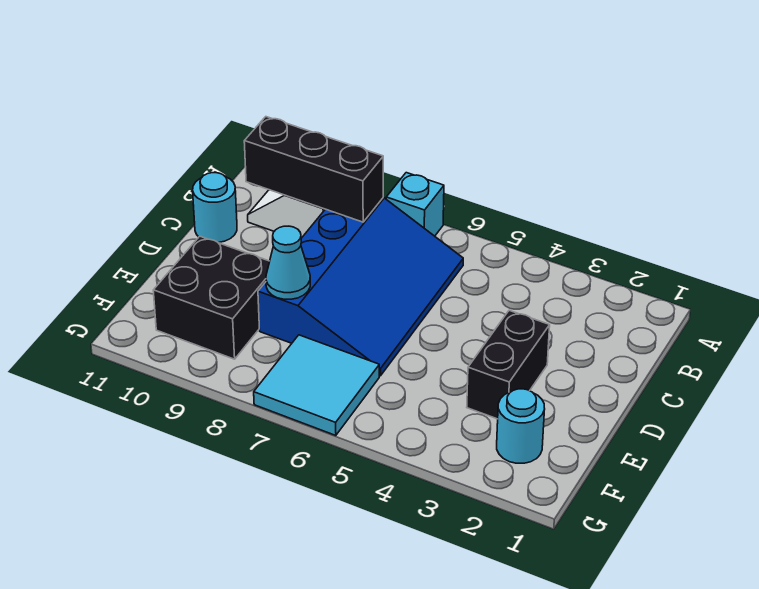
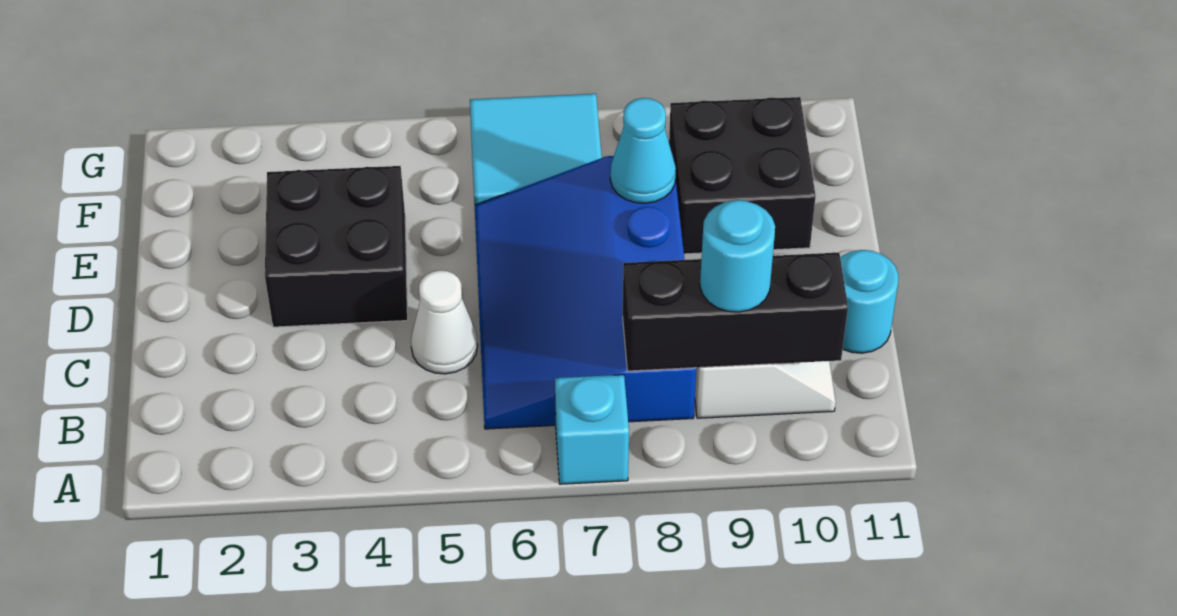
none -> white 1x1 cone [411,270,478,374]
black 1x2 brick [467,310,550,419] -> black 2x2 brick [265,166,408,327]
cyan 1x1 round brick [497,389,545,463] -> cyan 1x1 round brick moved to [700,200,775,312]

